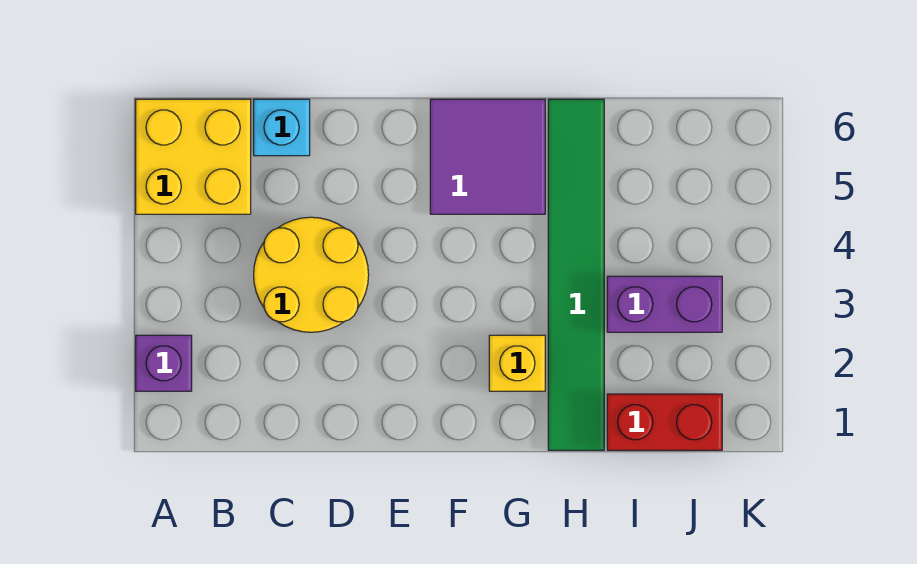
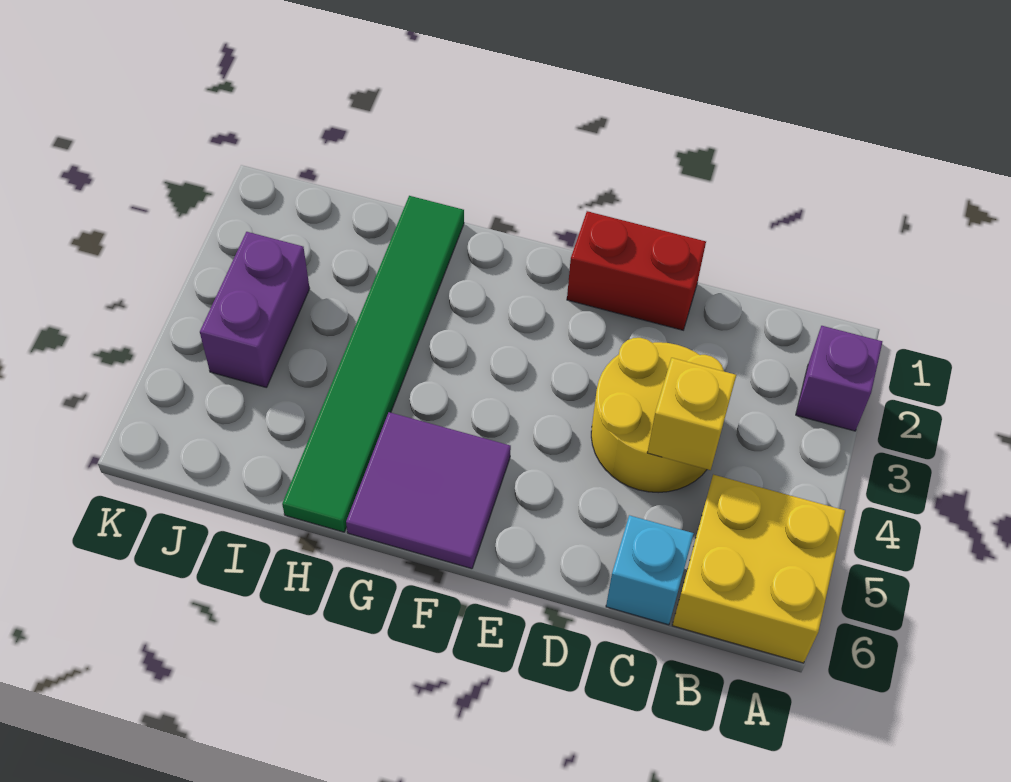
yellow 1x1 brick [489,335,545,391] -> yellow 1x1 brick moved to [647,358,736,470]
red 1x2 brick [607,394,722,450] -> red 1x2 brick moved to [567,211,706,330]
purple 1x2 brick [607,276,722,332] -> purple 1x2 brick turned to [200,232,310,388]

